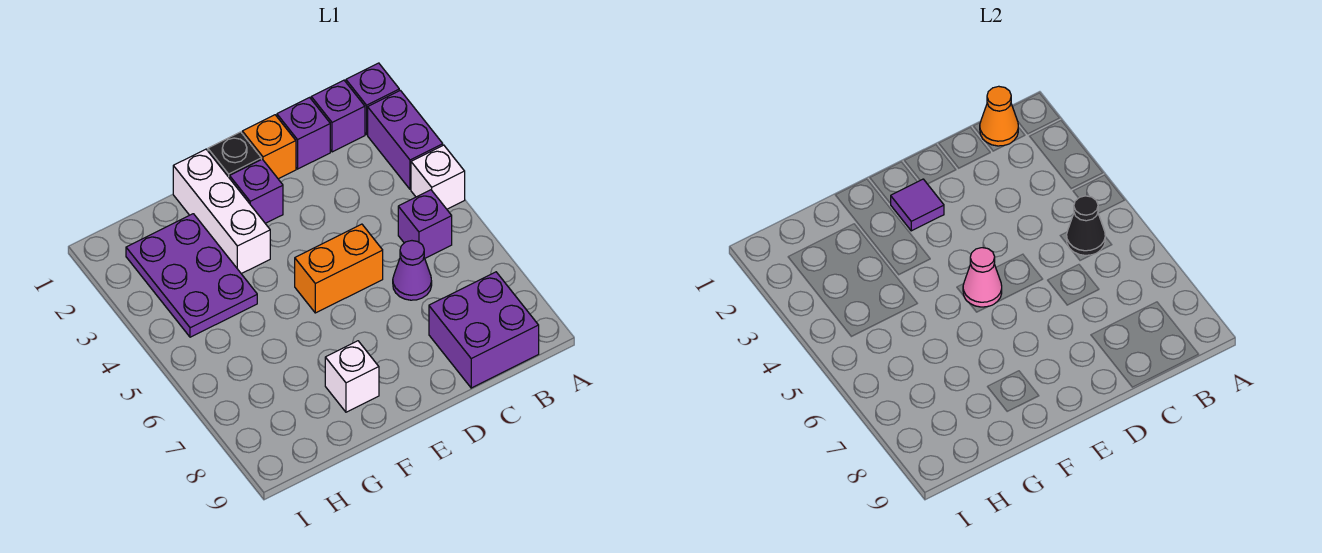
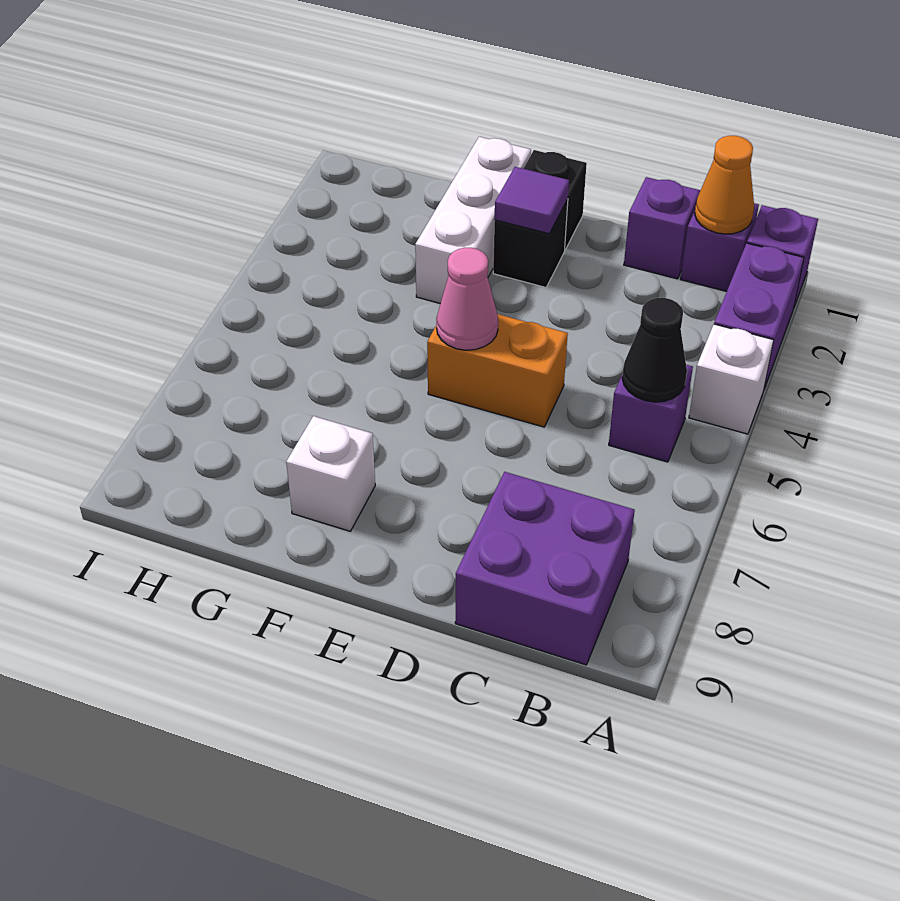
purple 1x1 cone [393,241,432,300] -> none
orange 1x1 brick [242,115,296,179] -> none
purple 1x1 brick [230,159,283,223] -> black 1x1 brick [493,199,568,287]
purple 2x3 plate [126,214,257,337] -> none

